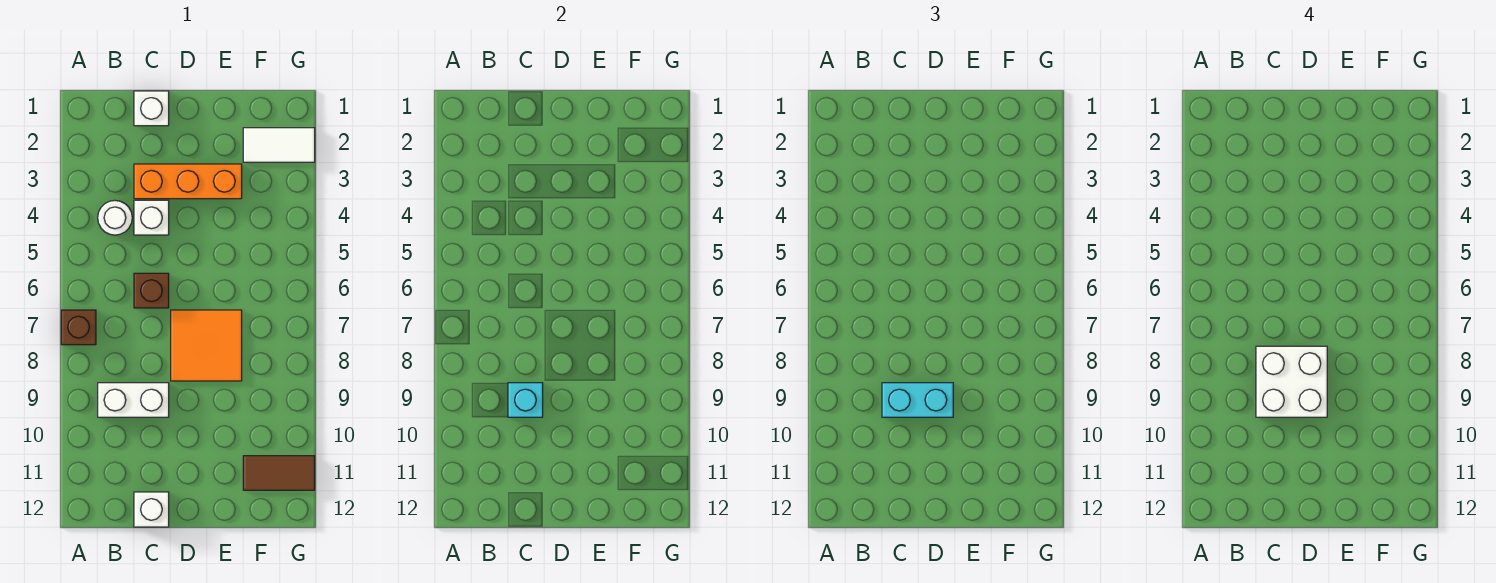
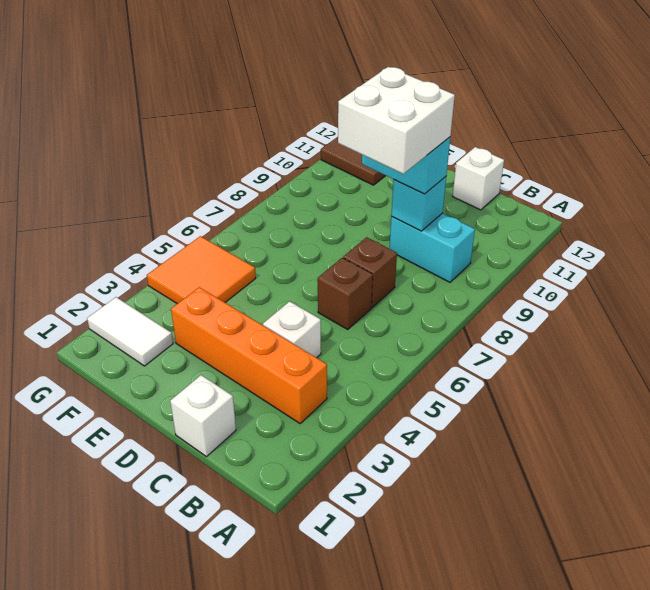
brown 1x1 brick [61,310,96,345] -> brown 1x1 brick moved to [343,237,397,307]
white 1x1 round brick [98,201,132,235] -> none
white 1x2 brick [98,383,169,417] -> cyan 1x2 brick [389,213,475,282]
orange 1x3 brick [134,164,242,199] -> orange 1x4 brick [171,287,327,423]
orange 2x2 tile [171,310,242,381] -> orange 2x2 tile moved to [147,236,256,304]

